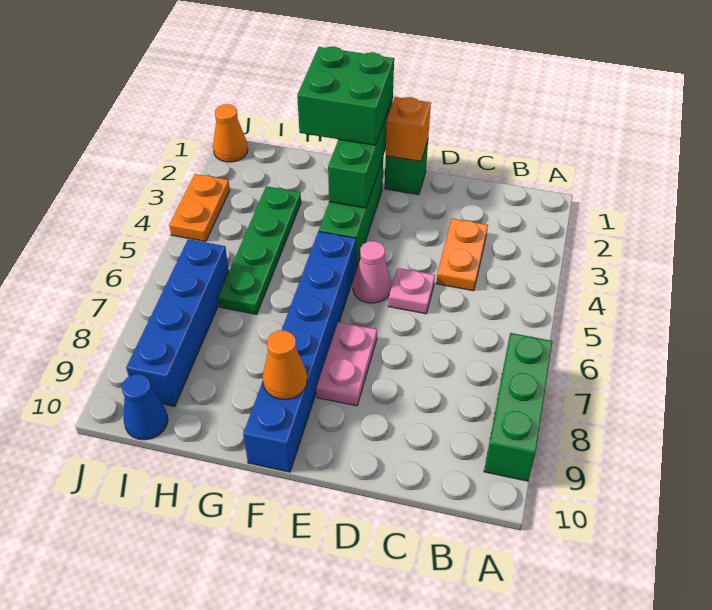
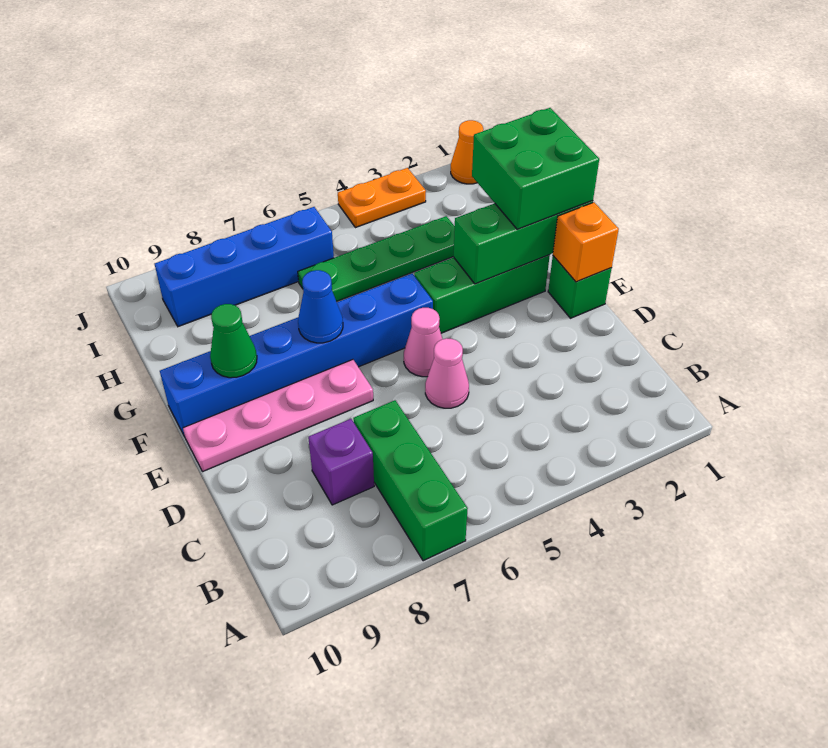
green 1x3 brick [484,333,552,481] -> green 1x3 brick turned to [353,400,468,561]
orange 1x2 plate [436,219,488,291] -> none
none -> purple 1x1 brick [308,419,374,505]
pink 1x1 plate [388,268,435,314] -> pink 1x1 cone [425,338,469,408]
pink 1x2 plate [316,322,377,406] -> pink 1x4 plate [183,360,373,472]
orange 1x1 cone [262,331,307,399] -> green 1x1 cone [210,304,257,378]
blue 1x1 cone [122,374,168,440] -> blue 1x1 cone moved to [298,270,343,343]

